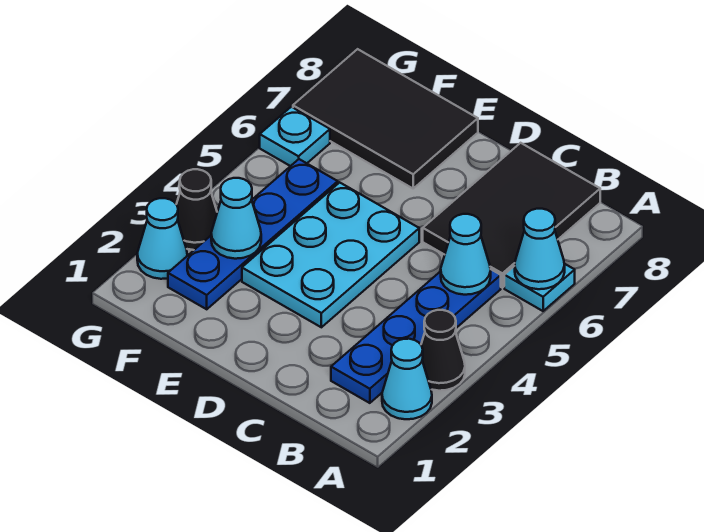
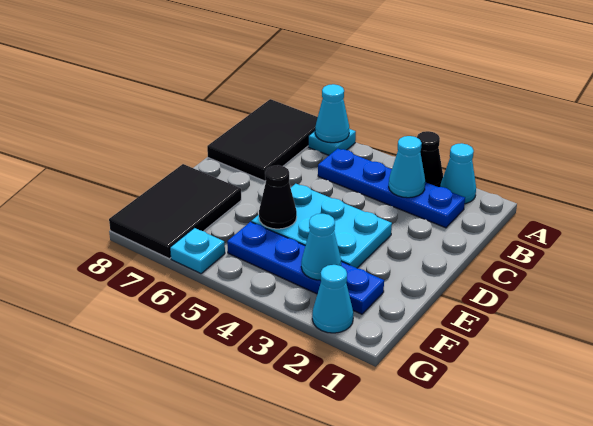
cyan 1x1 cone [441,214,491,295] -> cyan 1x1 cone moved to [389,136,425,198]
black 2x3 tile [423,143,600,288] -> black 2x3 tile turned to [207,99,318,181]
black 1x1 cone [176,169,217,250] -> black 1x1 cone moved to [259,165,297,229]

